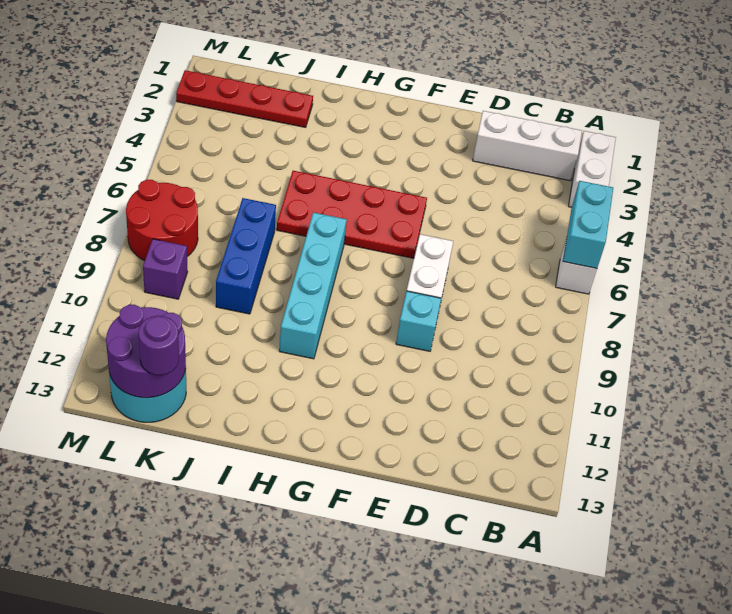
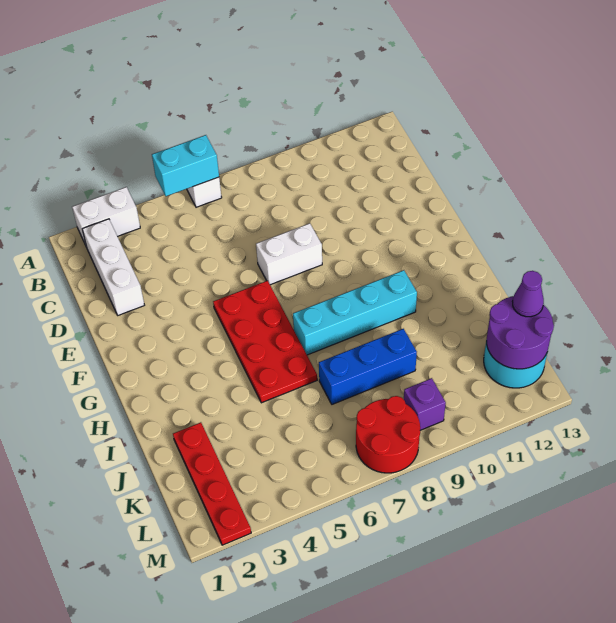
cyan 1x1 brick [396,291,441,351] -> none
purple 1x1 round brick [138,316,179,375] -> purple 1x1 cone [513,271,544,317]

